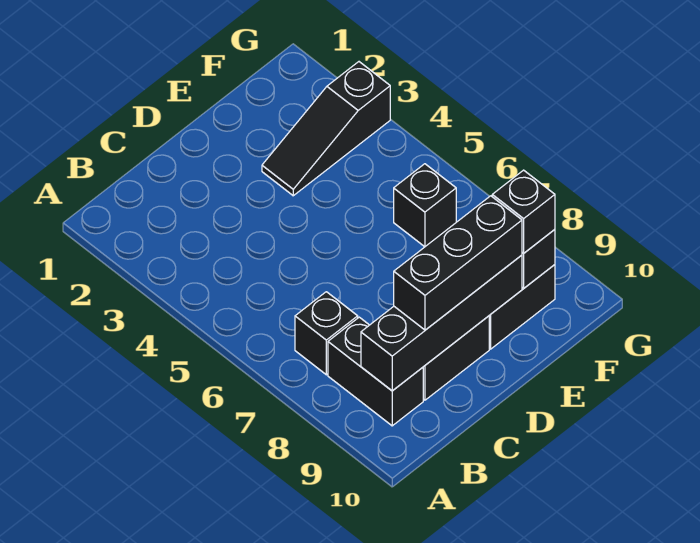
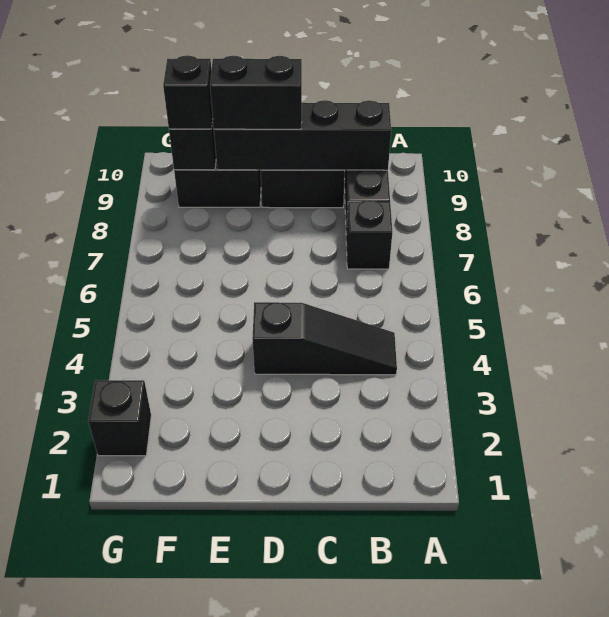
black 1x3 brick [394,196,522,330] -> black 1x2 brick [210,56,302,129]
black 1x3 slope [262,62,390,196] -> black 1x3 slope moved to [252,302,397,375]
black 1x1 brick [394,164,456,247] -> black 1x1 brick moved to [88,380,151,456]

